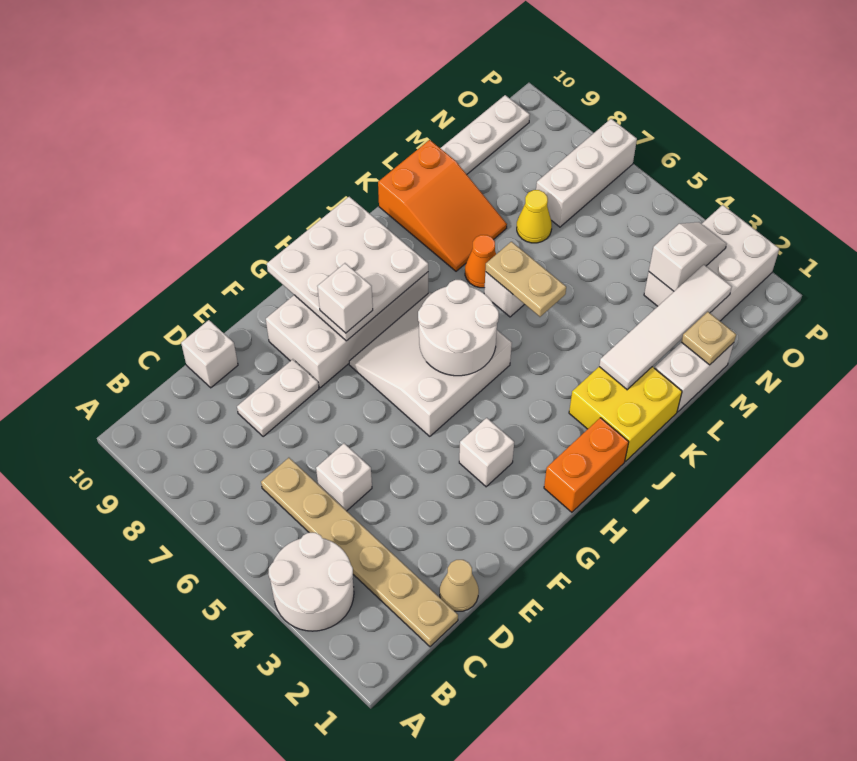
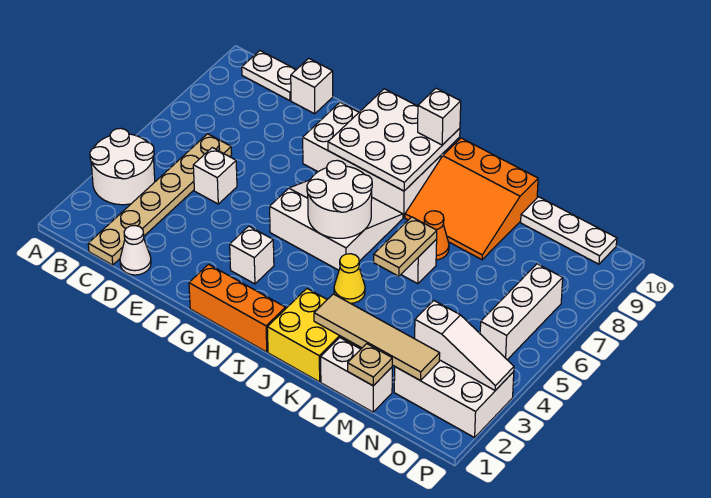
tan 1x1 cone [440,560,479,611] -> white 1x1 cone [120,226,151,275]
white 1x2 plate [237,359,319,437] -> white 1x2 plate moved to [242,51,296,101]
white 1x1 brick [317,263,373,333] -> white 1x1 brick moved to [418,88,461,145]
orange 1x2 brick [544,418,629,512] -> orange 1x3 brick [189,264,285,352]
white 1x4 tile [599,265,732,390] -> tan 1x4 tile [314,294,440,380]
orange 2x3 slope [378,140,507,271] -> orange 3x3 slope [405,138,538,260]
yellow 1x1 cone [517,190,552,243] -> yellow 1x1 cone moved to [334,254,365,303]
white 1x2 slope [649,222,727,291] -> white 1x3 slope [415,301,514,390]
white 1x3 brick [536,119,637,227] -> white 1x3 brick turned to [480,264,563,360]

